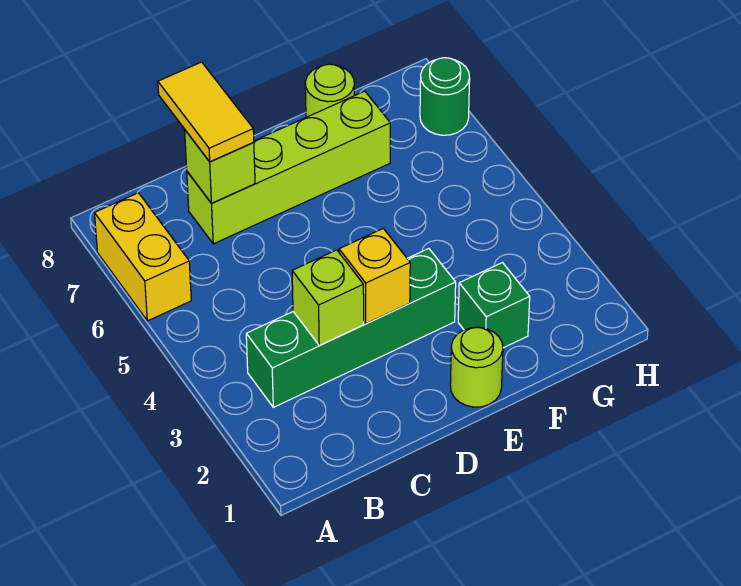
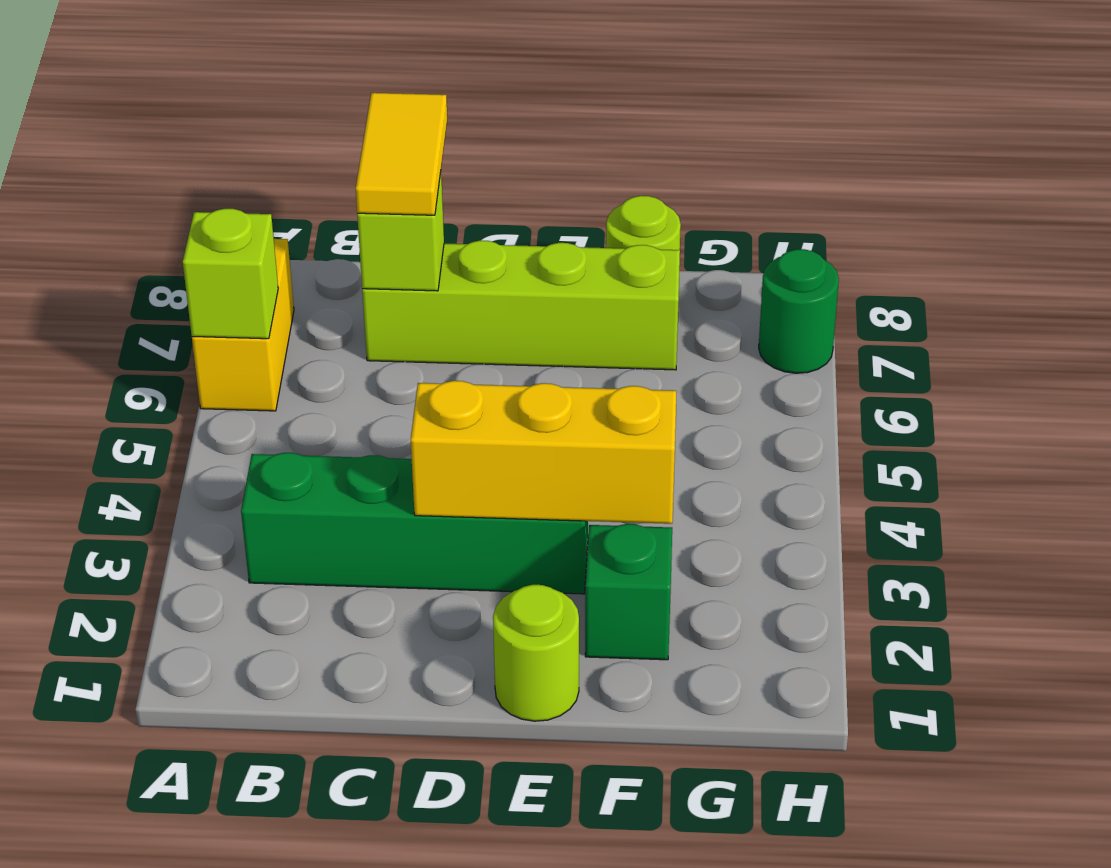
lime 1x1 brick [292,250,364,346] -> lime 1x1 brick moved to [183,209,278,339]
yellow 1x1 brick [339,229,410,323] -> yellow 1x3 brick [411,381,677,524]

